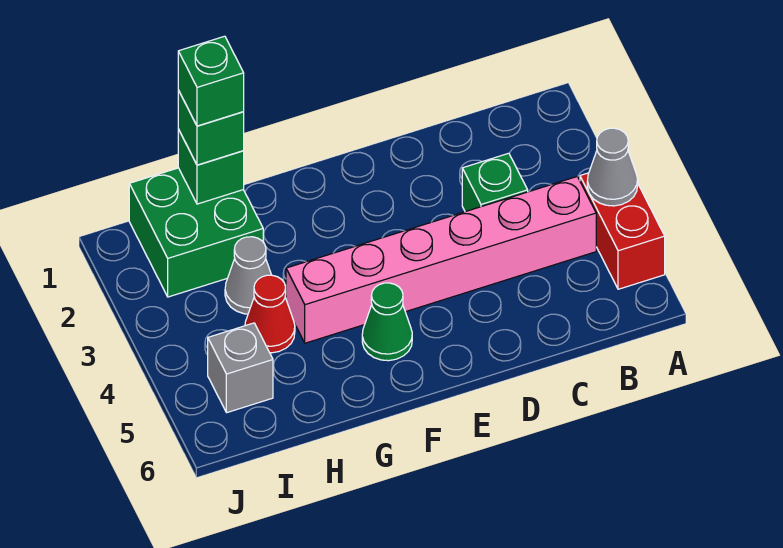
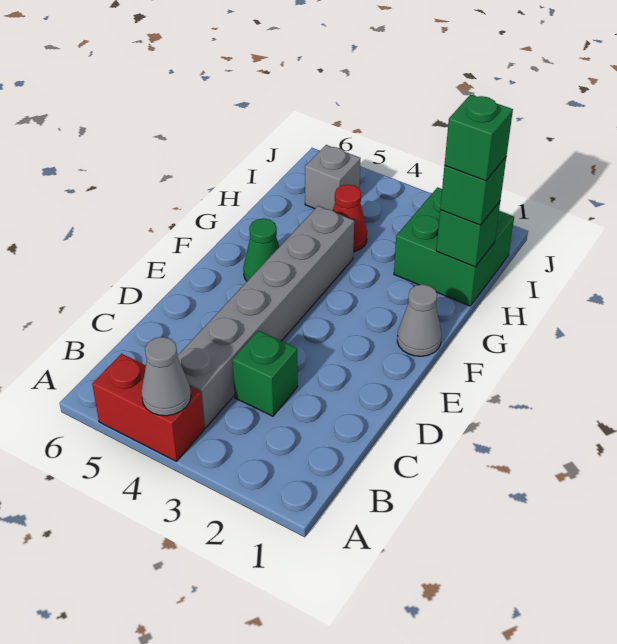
pink 1x6 brick [286,176,596,343] -> grey 1x6 brick [177,206,354,428]
grey 1x1 cone [225,237,271,314] -> grey 1x1 cone moved to [397,284,441,356]

